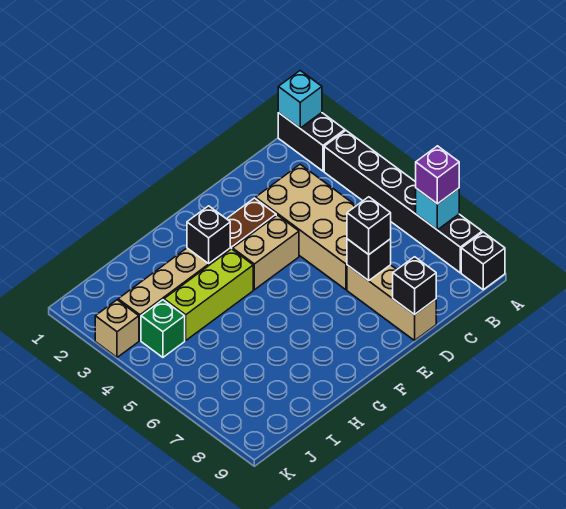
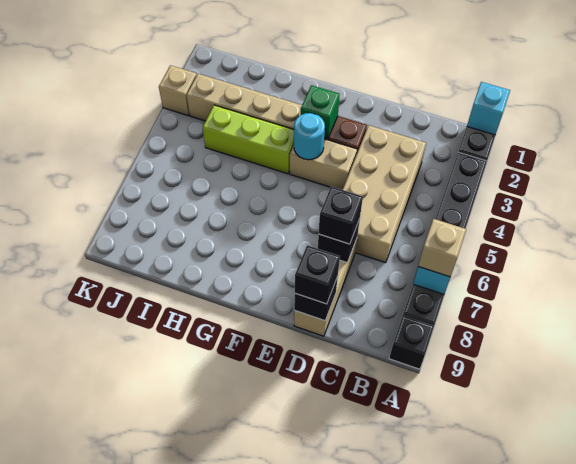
purple 1x1 brick [416,146,459,204] -> tan 1x1 brick [418,219,466,277]
none -> cyan 1x1 round brick [294,113,325,160]
black 1x1 brick [187,206,230,263] -> black 1x1 brick moved to [295,245,340,304]
green 1x1 brick [141,300,185,357] -> green 1x1 brick moved to [301,85,340,138]

